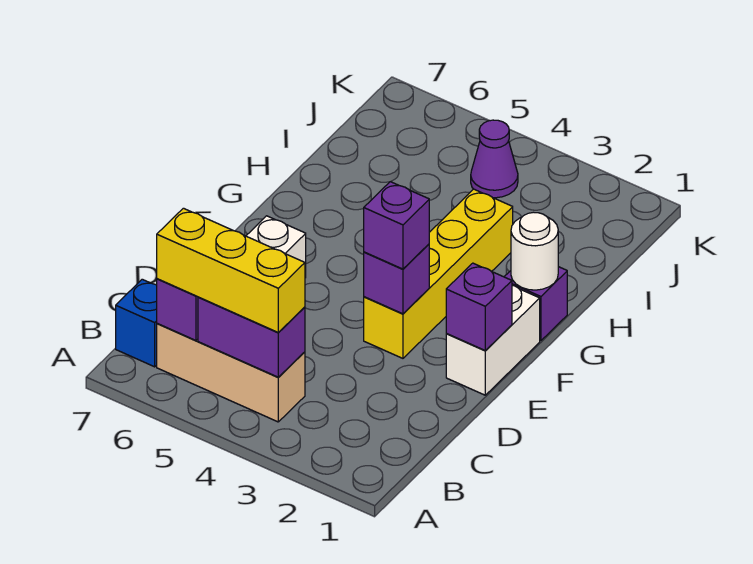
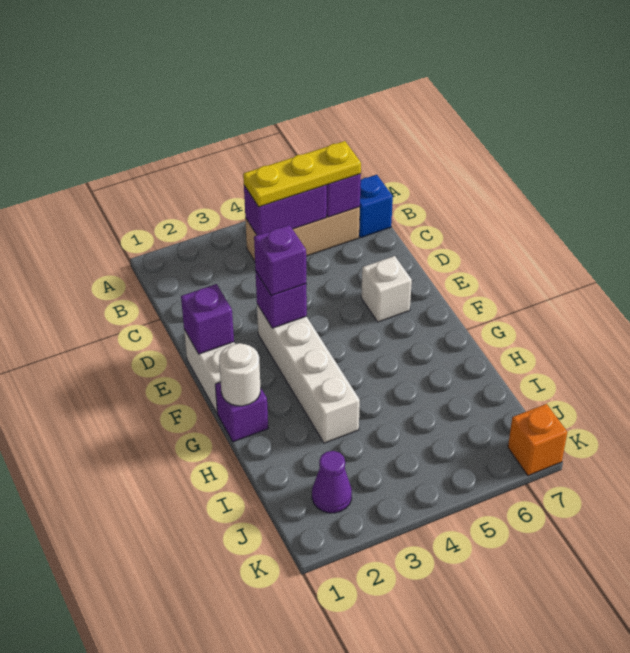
yellow 1x3 brick [157,208,305,333] -> yellow 1x3 plate [243,141,361,207]
yellow 1x4 brick [364,189,513,358] -> white 1x4 brick [257,304,360,443]
purple 1x1 cone [471,120,518,198] -> purple 1x1 cone moved to [312,451,352,513]
none -> orange 1x1 brick [508,404,567,476]

